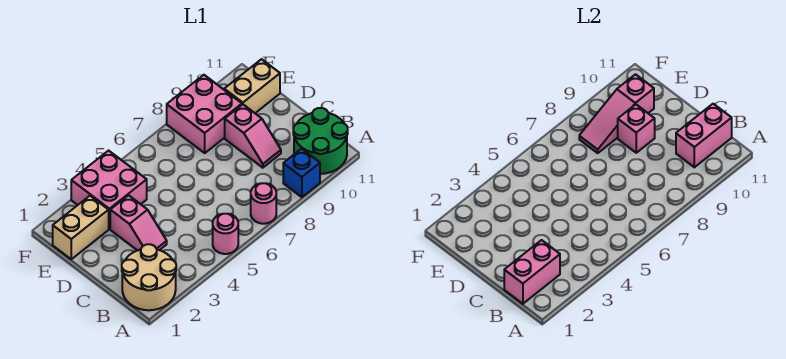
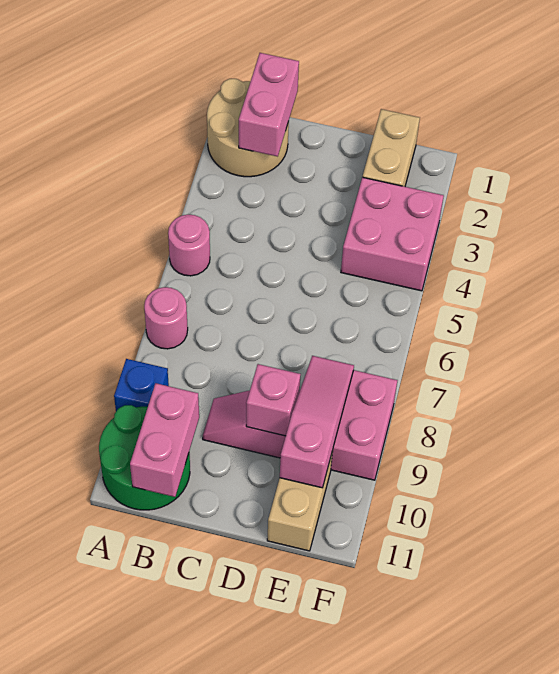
pink 1x2 slope [110,195,167,251] -> none

